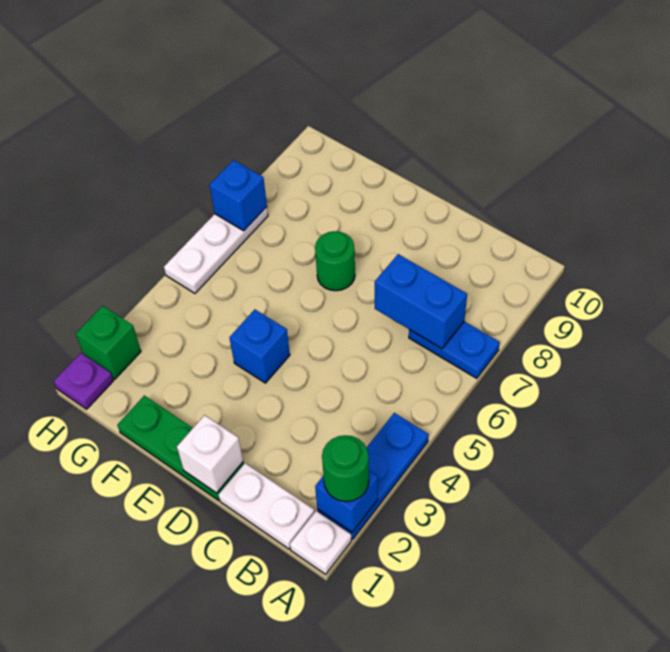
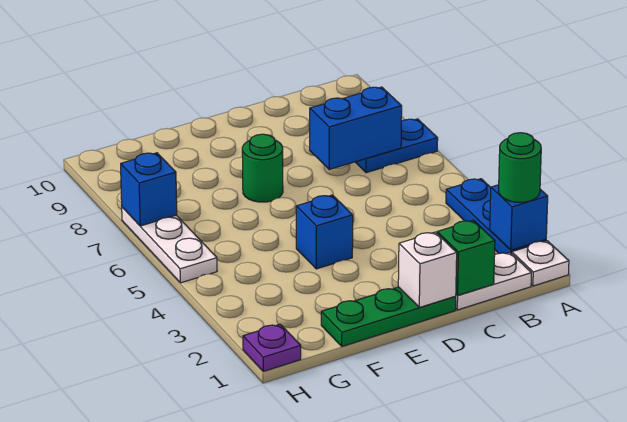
green 1x1 brick [76,306,141,379] -> green 1x1 brick moved to [437,220,495,295]

